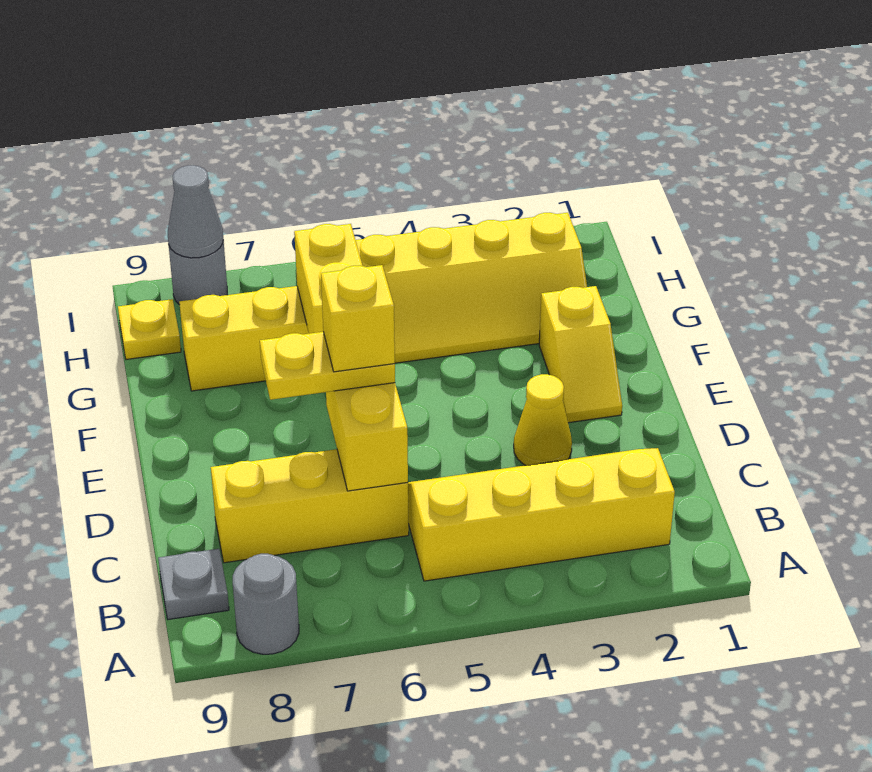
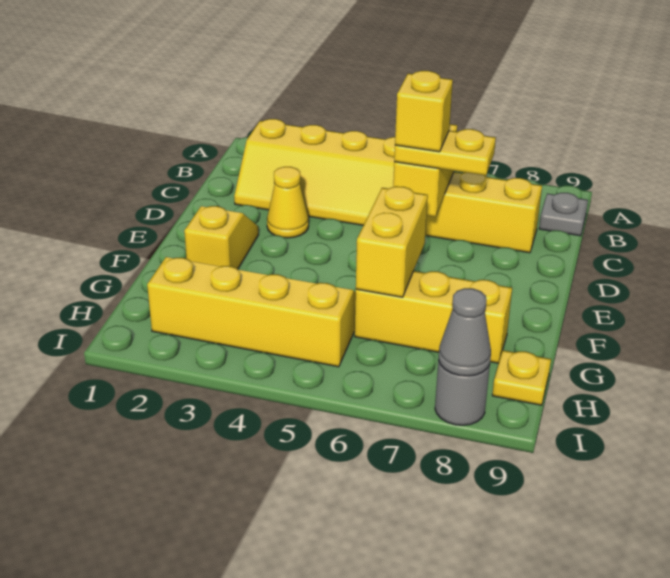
grey 1x1 round brick [233,554,299,654] -> none

